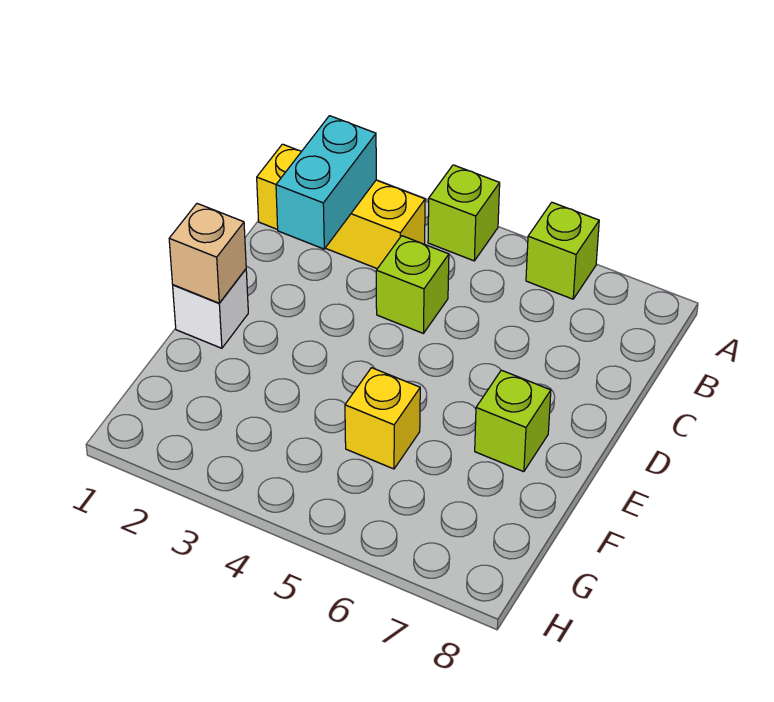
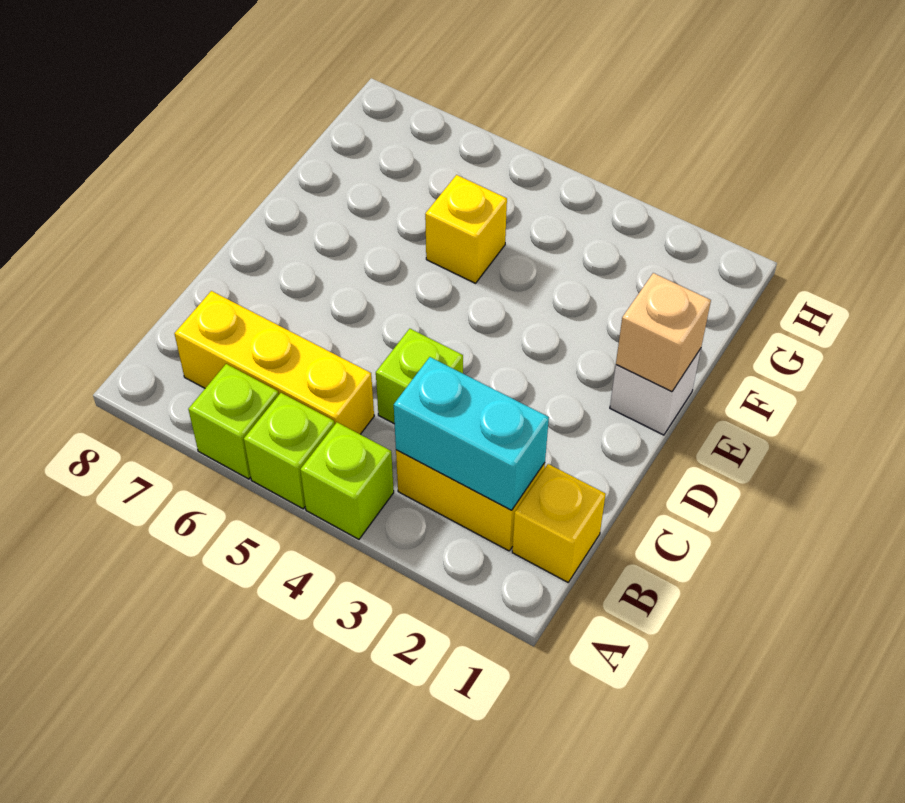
cyan 1x2 brick [276,116,376,249] -> cyan 1x2 brick turned to [394,357,549,510]
none -> yellow 1x3 brick [174,291,374,434]
lime 1x1 brick [475,370,551,472] -> lime 1x1 brick moved to [244,393,335,509]

